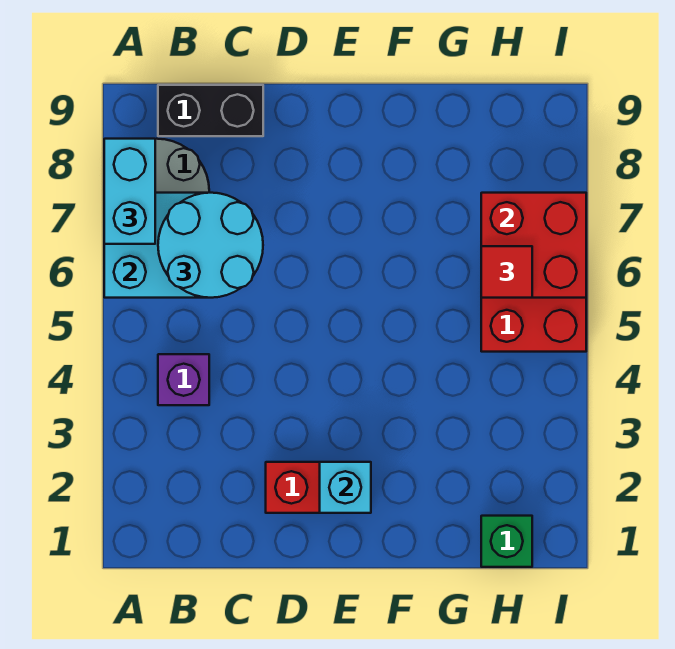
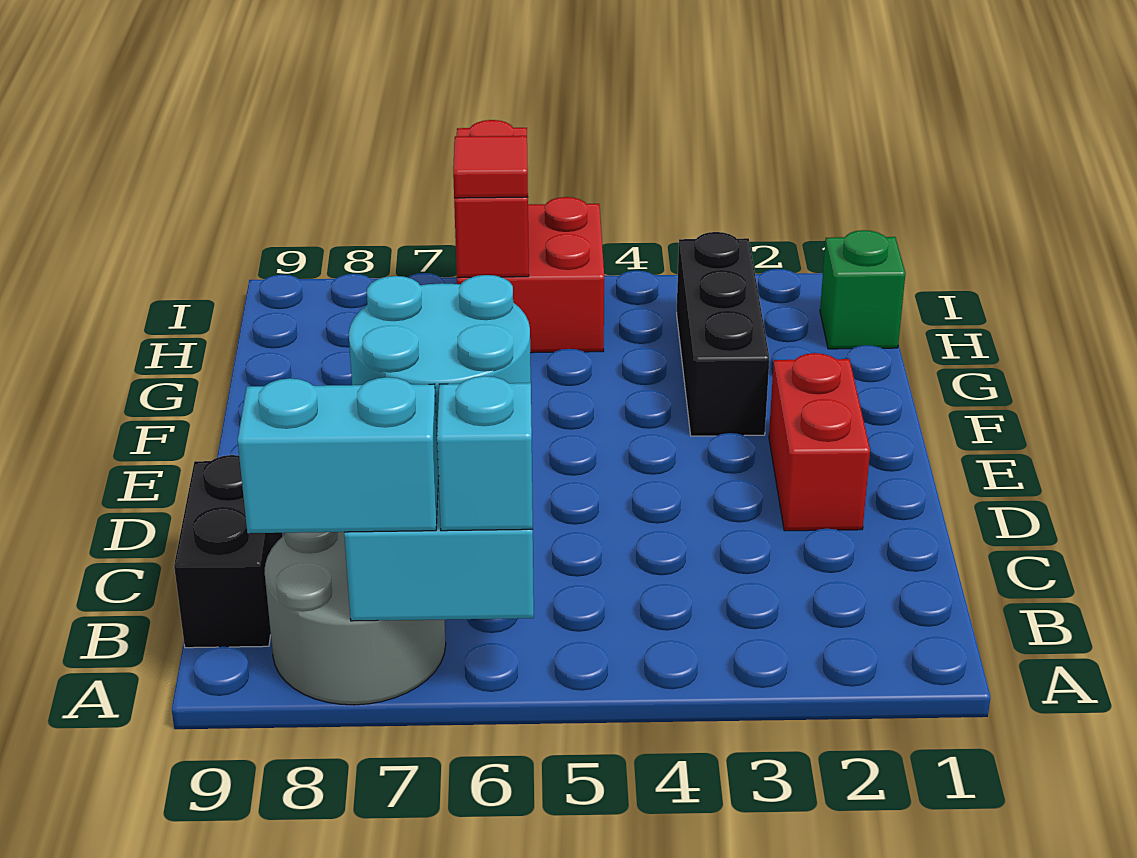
purple 1x1 brick [158,354,209,405] -> none
cyan 1x1 brick [320,462,371,513] -> cyan 1x1 brick moved to [437,376,533,531]
none -> black 1x3 brick [677,232,769,436]
red 2x2 brick [481,193,586,298] -> red 1x2 brick [454,120,529,277]

